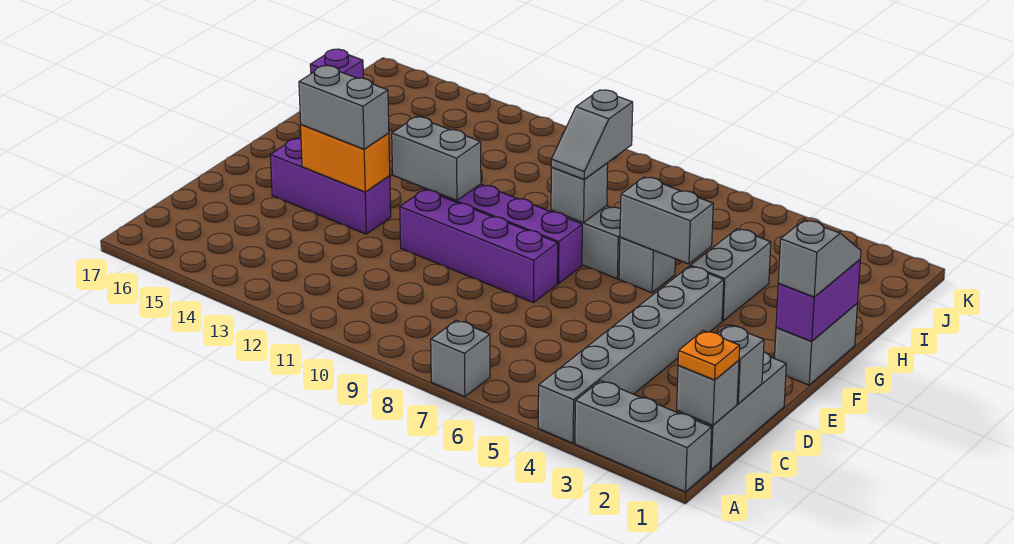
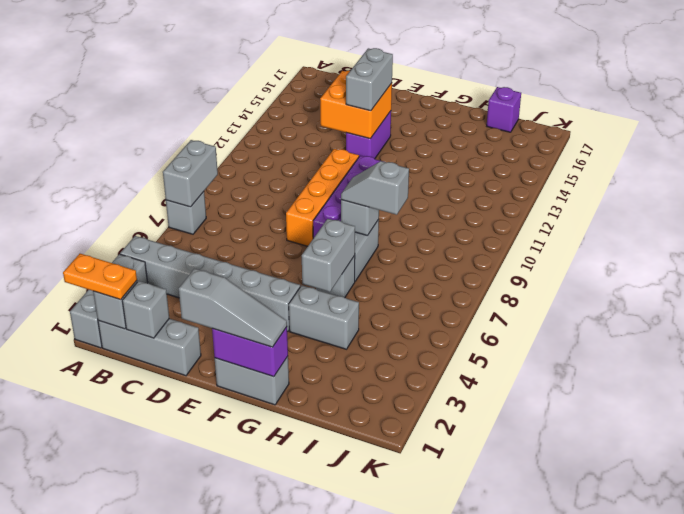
orange 1x1 plate [678,331,740,380] -> orange 1x2 plate [63,254,137,300]
purple 1x4 brick [400,190,558,303] -> orange 1x4 brick [286,149,359,246]
purple 1x3 brick [270,138,391,234] -> purple 1x2 brick [346,111,391,158]
orange 1x2 brick [301,125,390,192] -> orange 2x2 brick [320,71,392,139]
grey 1x2 slope [778,220,861,297] -> grey 1x3 slope [179,269,287,347]
grey 1x2 brick [392,117,481,201] -> grey 1x2 brick moved to [163,140,218,207]

